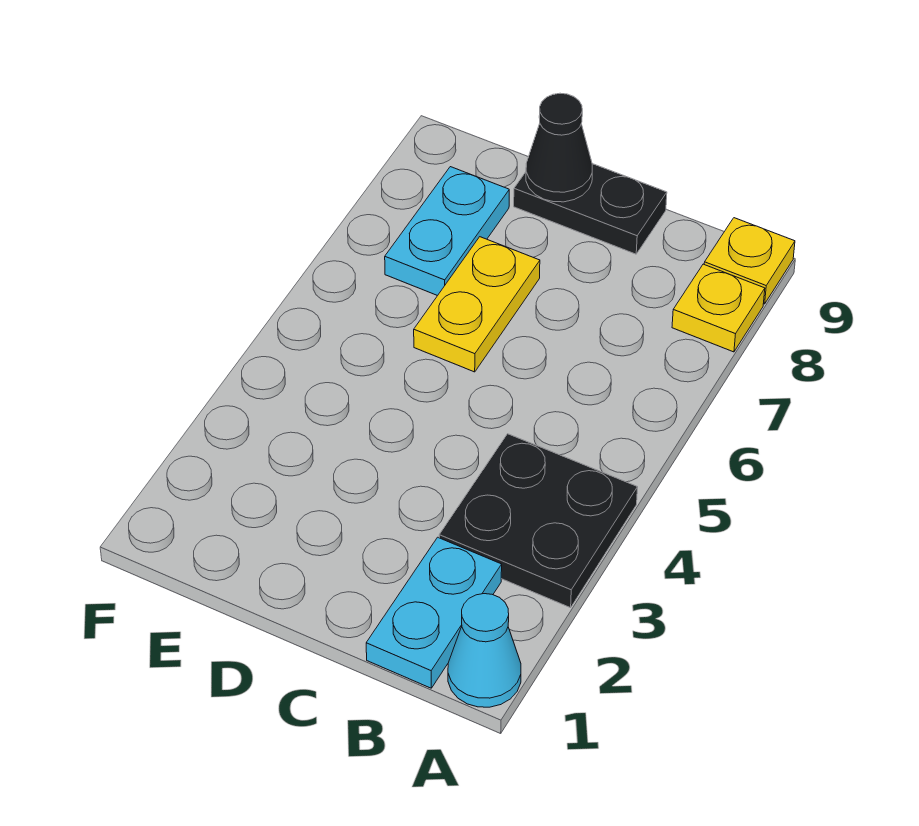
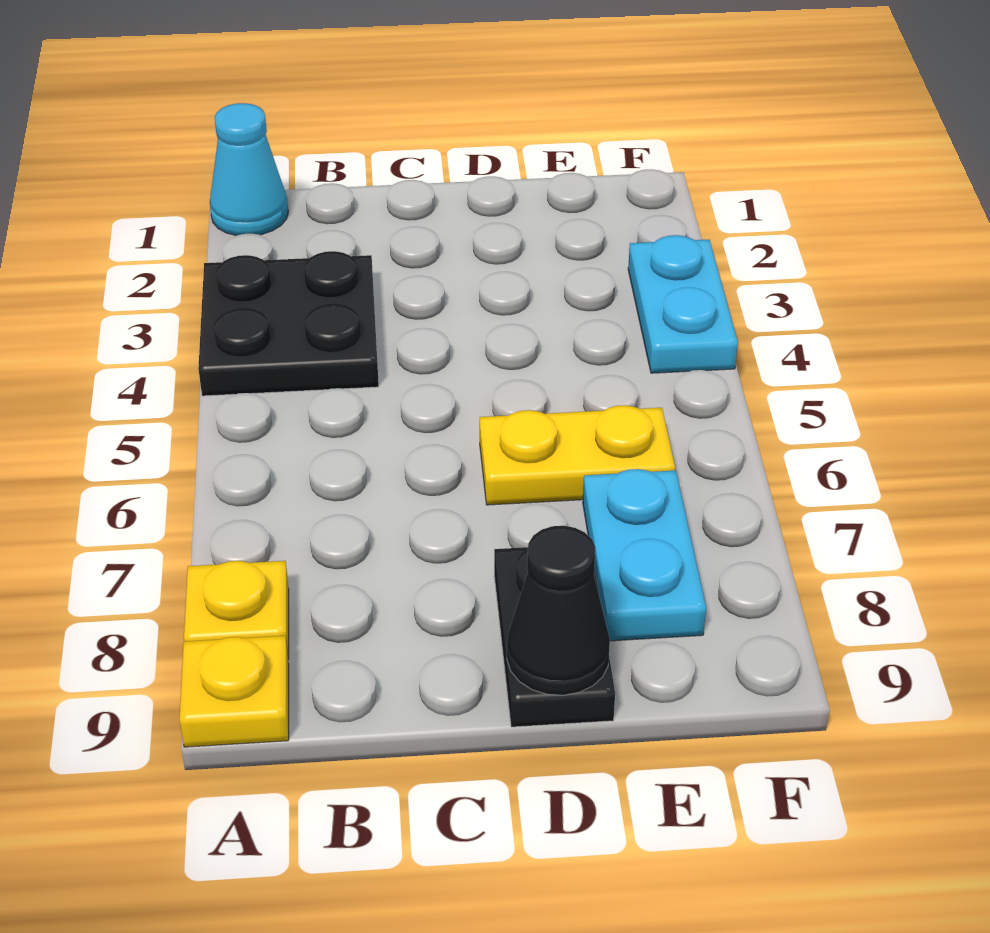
cyan 1x2 plate [366,537,502,688] -> cyan 1x2 plate moved to [628,235,738,373]
black 1x2 plate [514,164,667,254] -> black 1x2 plate turned to [494,547,615,727]
yellow 1x2 plate [414,237,540,372] -> yellow 1x2 plate turned to [480,405,675,505]

